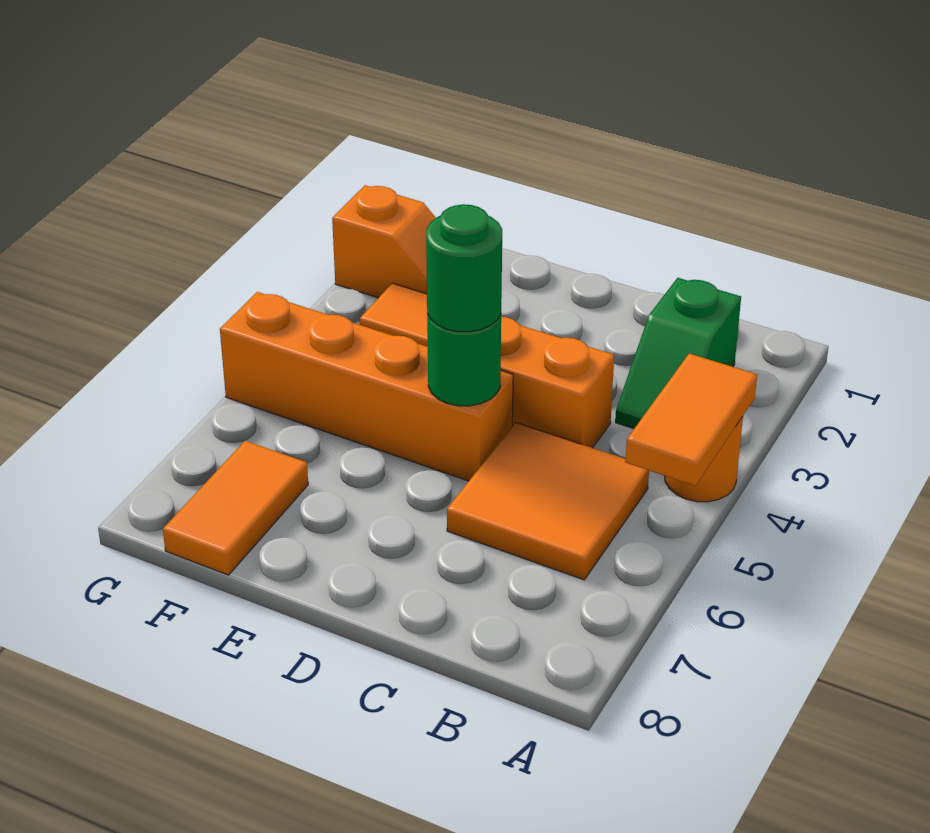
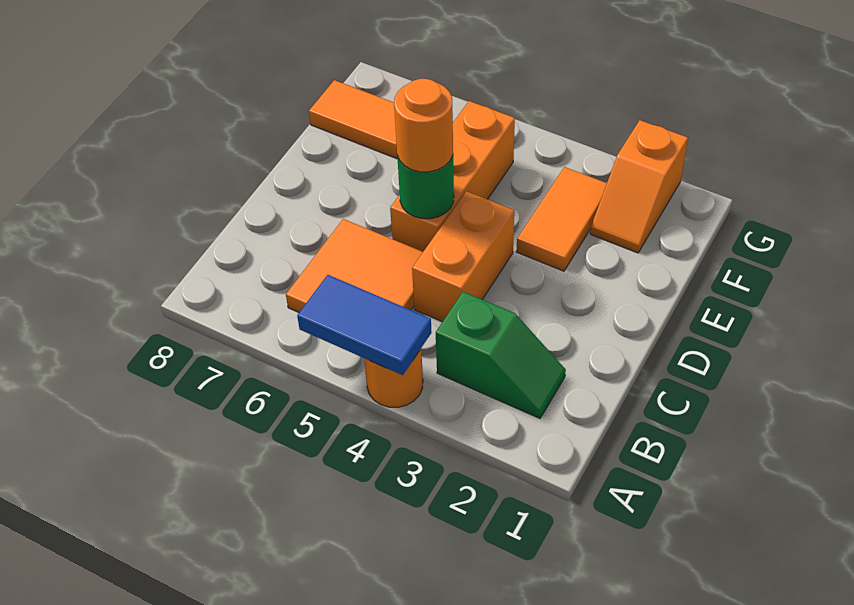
orange 1x2 tile [625,354,757,486] -> blue 1x2 tile [297,275,432,375]
green 1x2 slope [615,278,741,429] -> green 1x2 slope turned to [436,292,566,418]
orange 1x4 brick [220,292,513,481] -> orange 1x3 brick [390,101,515,252]
green 1x1 round brick [426,204,502,332] -> orange 1x1 round brick [394,79,453,172]

